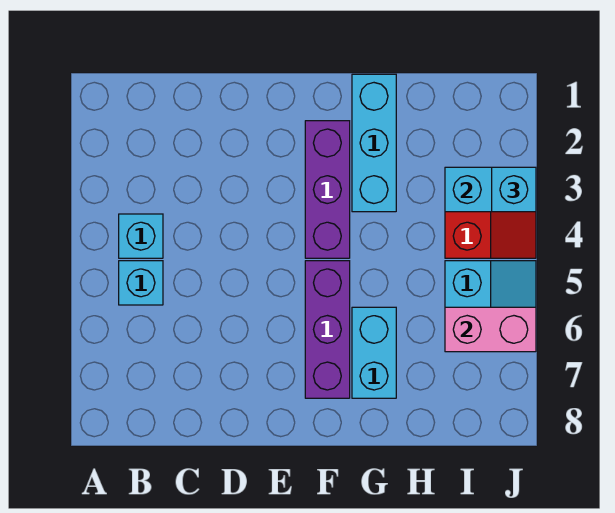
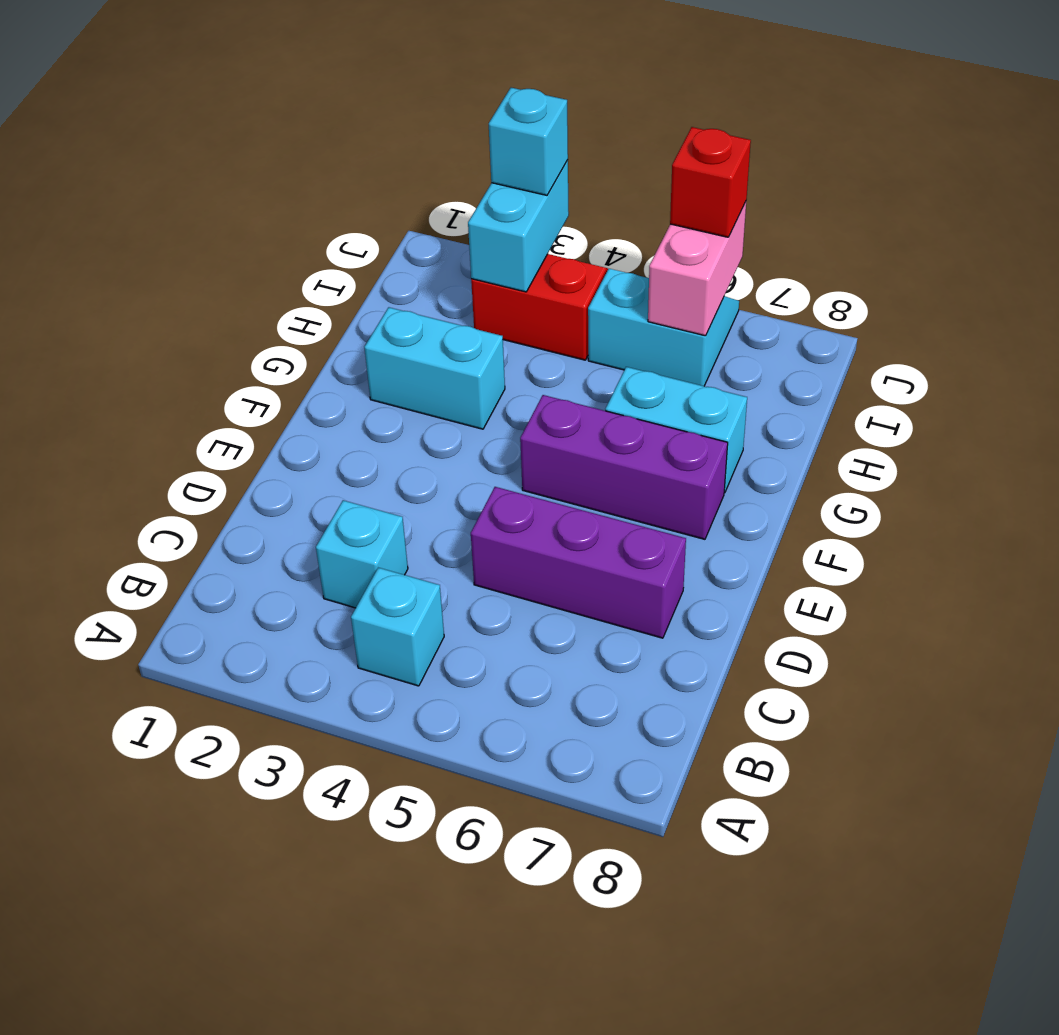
cyan 1x1 brick [119,261,163,305] -> cyan 1x1 brick moved to [316,500,408,608]
purple 1x3 brick [305,121,350,258] -> purple 1x3 brick moved to [471,487,686,638]
cyan 1x3 brick [352,74,396,212] -> cyan 1x2 brick [364,307,505,429]
none -> red 1x1 brick [670,127,751,237]

